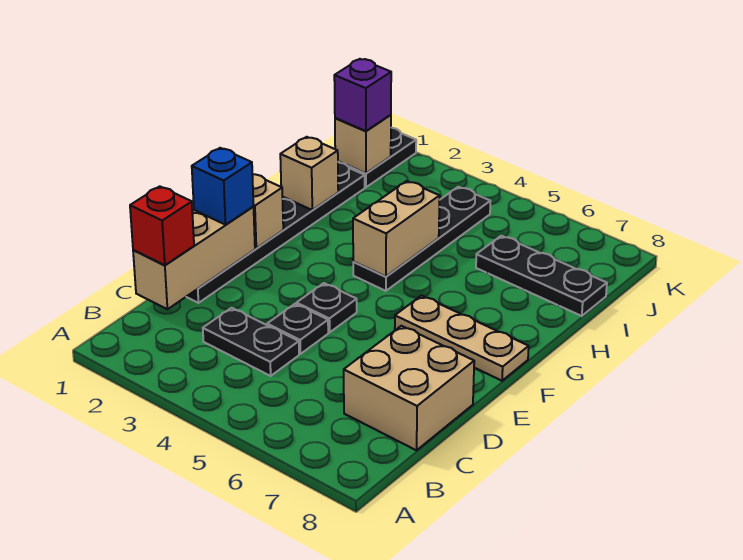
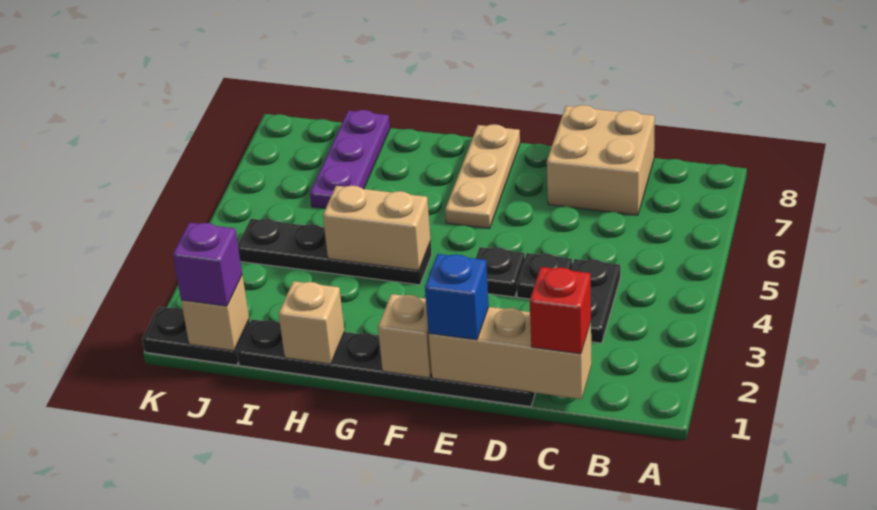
black 1x3 plate [476,236,607,316] -> purple 1x3 plate [310,110,390,209]

